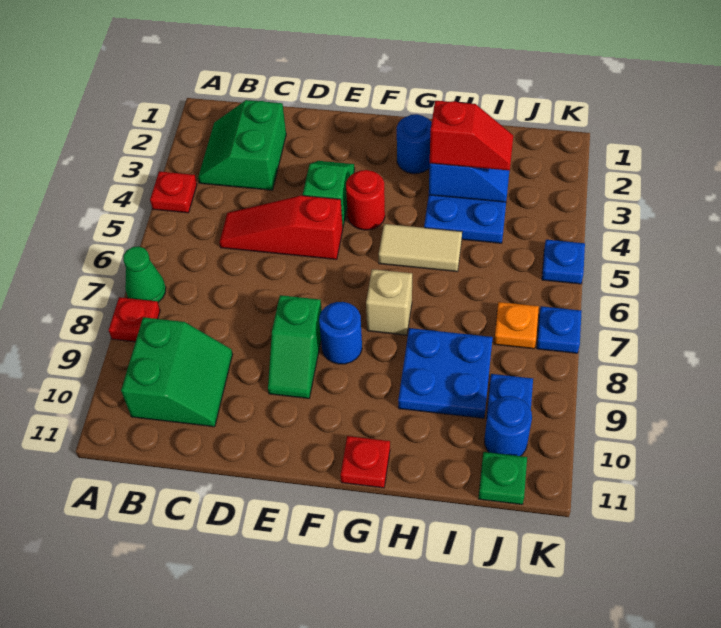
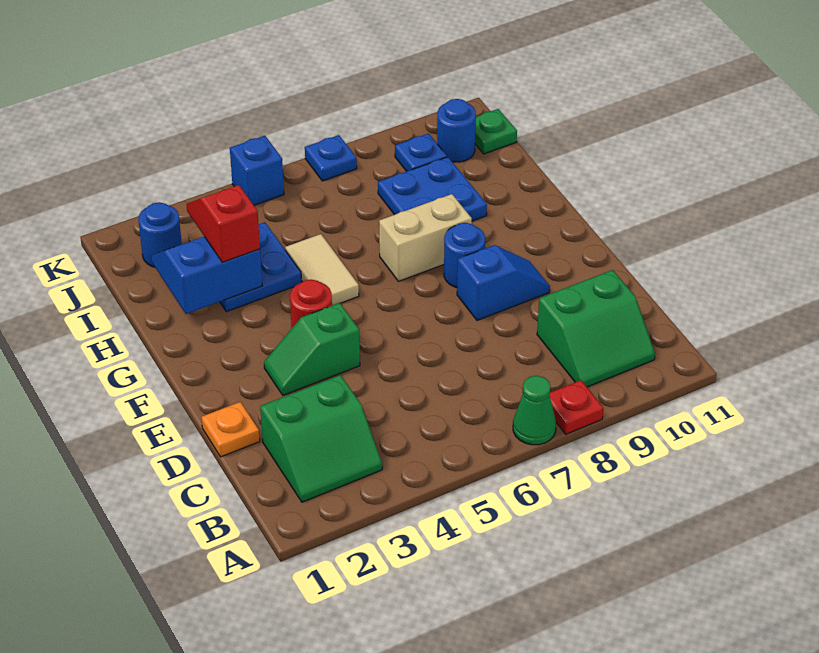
red 1x1 plate [150,171,197,213] -> none
green 2x2 slope [121,317,233,427] -> green 2x2 slope turned to [537,270,655,387]
red 1x3 slope [219,196,343,259] -> none
green 1x2 slope [268,295,322,398] -> blue 1x2 slope [457,245,550,320]
blue 1x1 round brick [397,114,432,174] -> blue 1x1 round brick moved to [138,202,182,267]
tan 1x1 brick [366,269,412,335] -> tan 1x2 brick [379,194,472,281]
red 1x1 plate [341,436,390,488] -> none
orange 1x1 plate [494,302,539,349] -> orange 1x1 plate moved to [201,402,260,457]
blue 1x1 plate [542,240,585,284] -> blue 1x1 brick [230,136,284,205]

